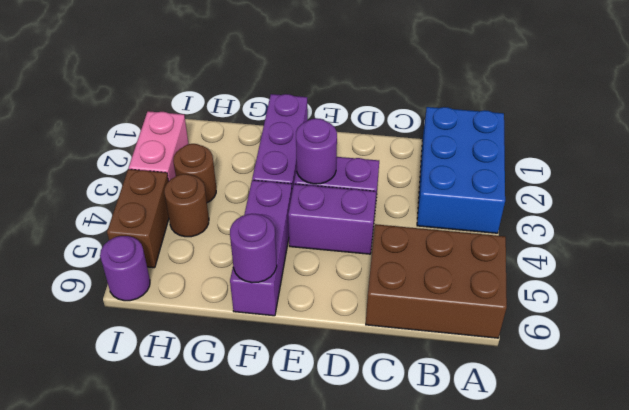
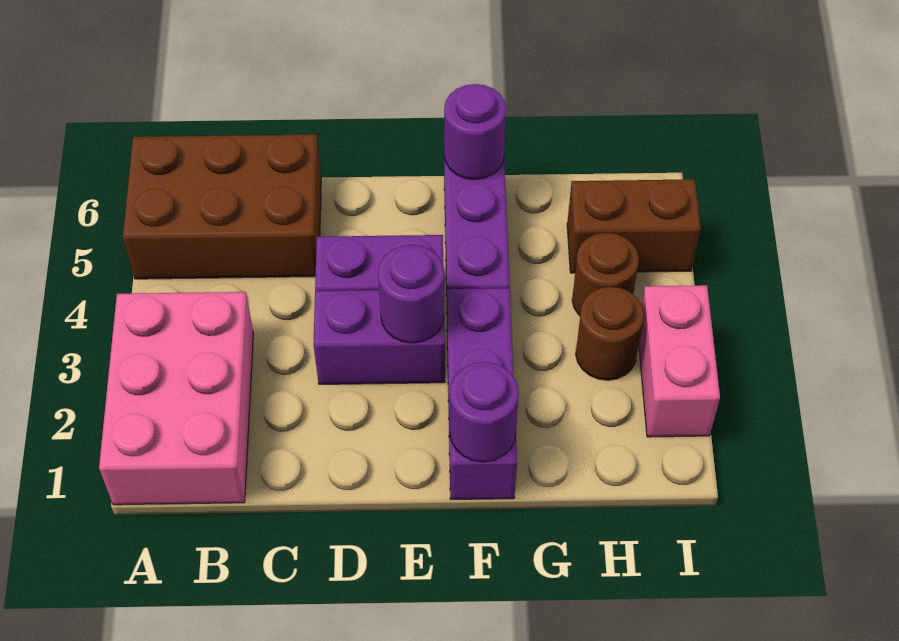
blue 2x3 brick [417,107,505,233] -> pink 2x3 brick [99,292,253,505]
brown 1x2 brick [107,169,169,268] -> brown 1x2 brick turned to [567,179,701,273]
purple 1x1 round brick [100,236,150,301] -> purple 1x1 round brick moved to [450,362,519,462]

